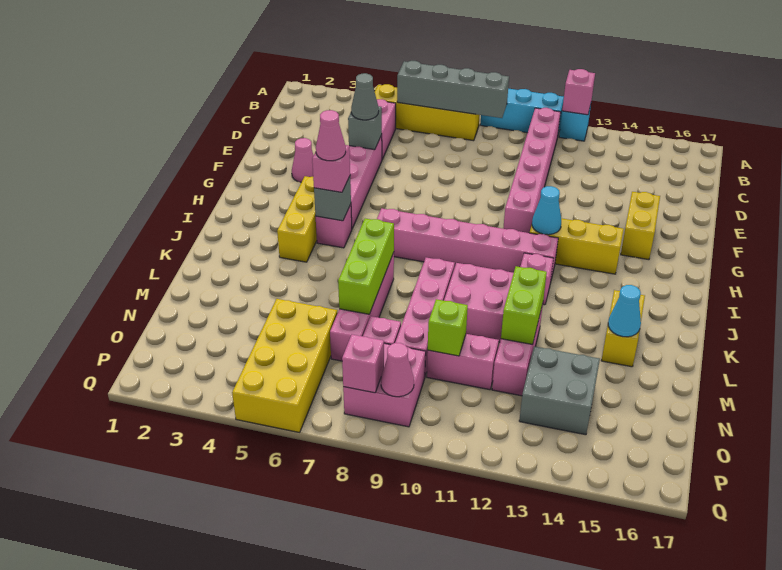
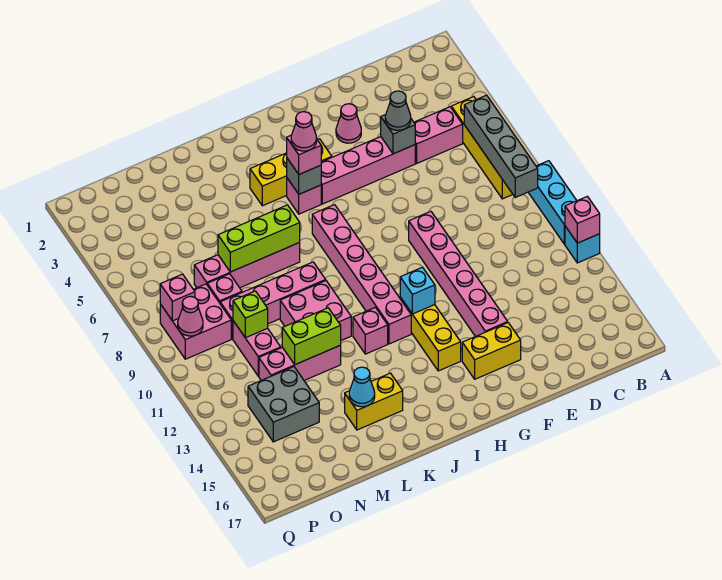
pink 1x6 brick [503,108,561,233] -> pink 1x6 brick turned to [409,211,508,337]
cyan 1x1 cone [532,186,561,235] -> cyan 1x1 brick [400,267,435,314]
yellow 2x4 brick [232,299,338,432] -> none

